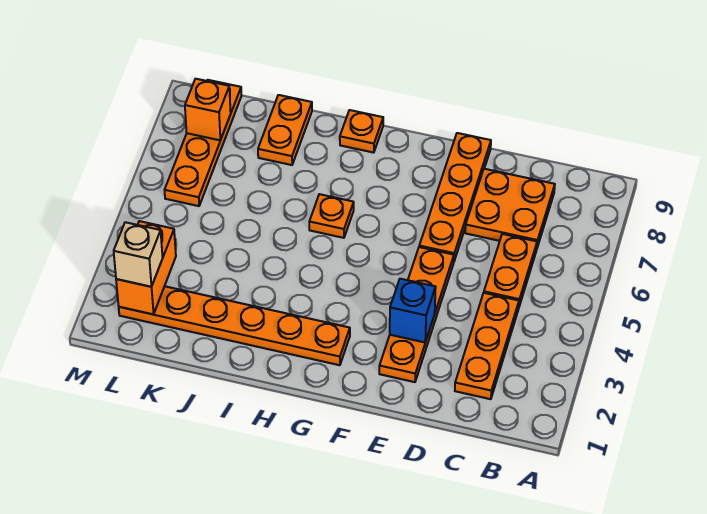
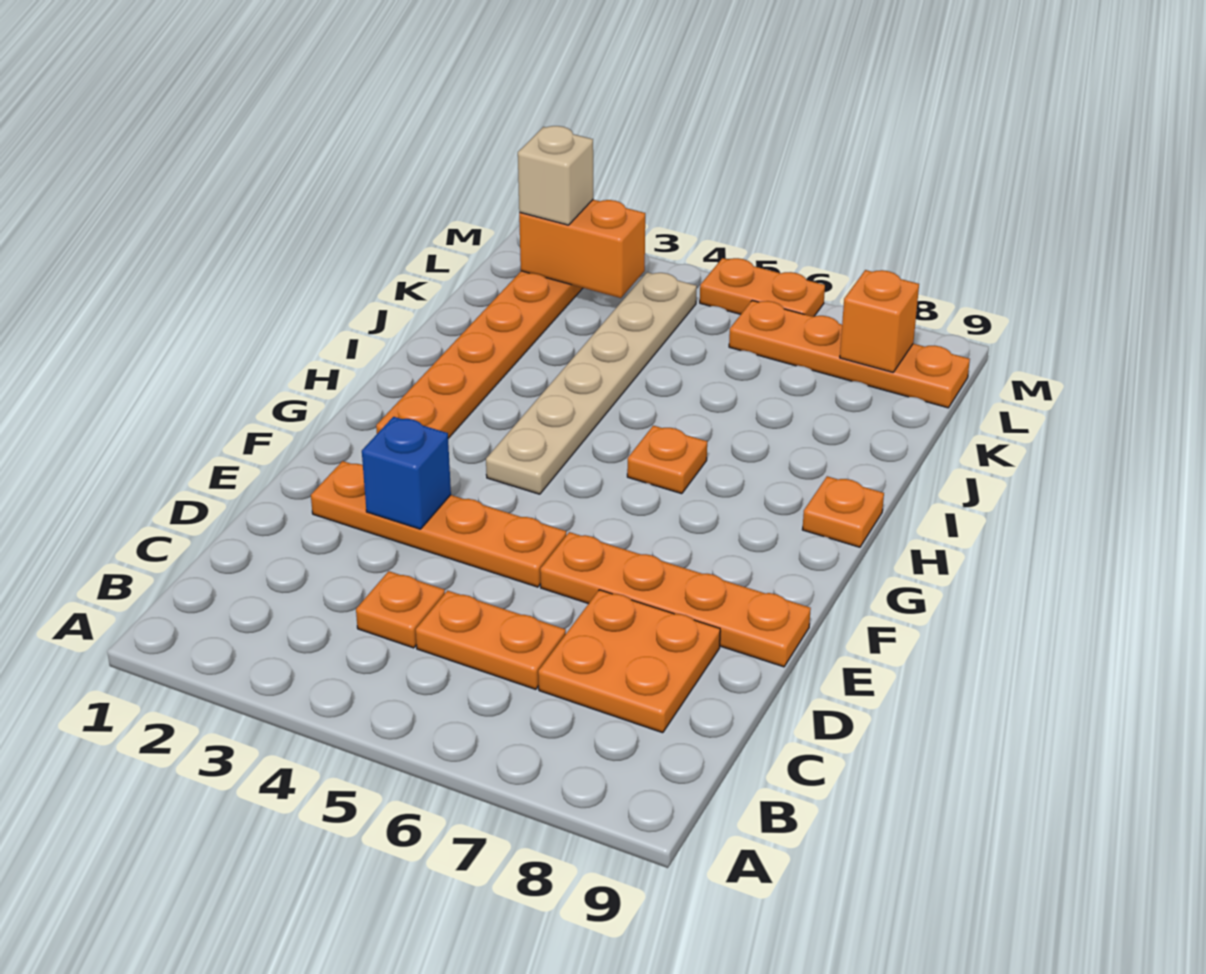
orange 1x3 plate [455,293,519,399] -> orange 1x1 plate [356,571,445,648]
none -> tan 1x6 plate [486,272,697,494]
orange 1x2 plate [258,95,312,165] -> orange 1x2 plate moved to [700,258,825,317]

